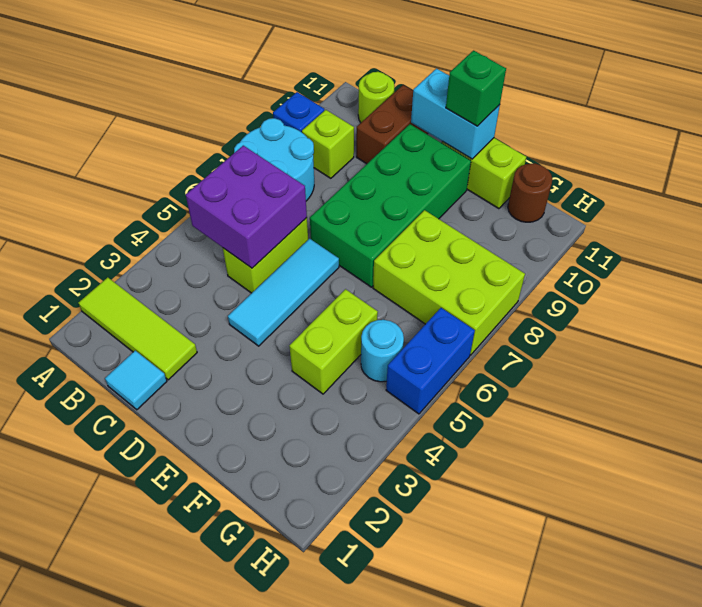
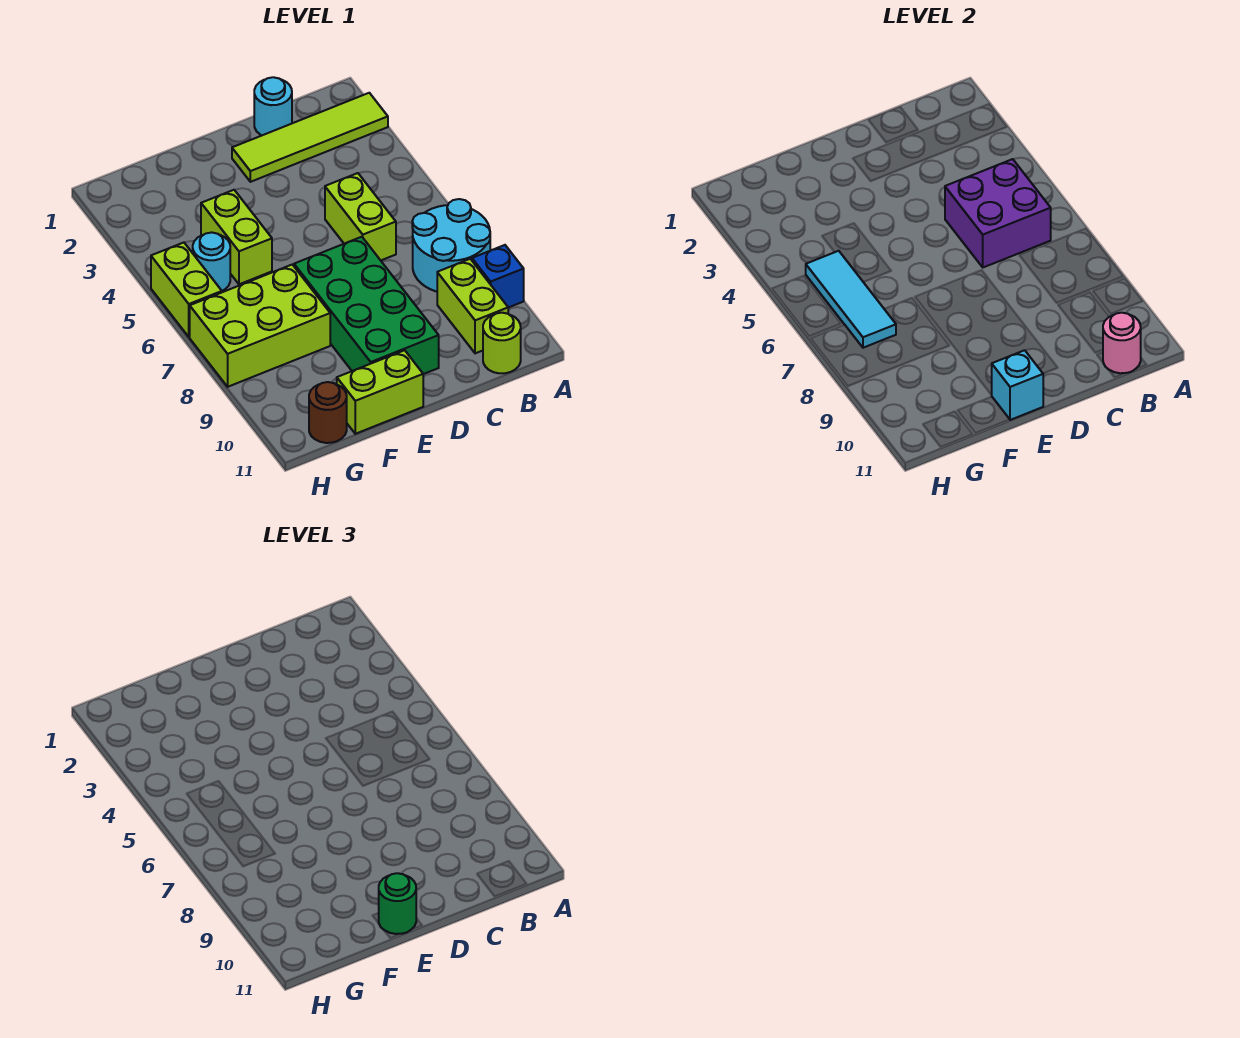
lime 1x3 tile [78,277,197,380] -> lime 1x4 tile [232,93,388,182]
lime 1x1 brick [302,110,354,178] -> lime 1x2 brick [437,259,508,353]
none -> pink 1x1 round brick [1103,313,1141,373]
cyan 1x1 tile [105,351,167,410] -> cyan 1x1 round brick [254,77,292,135]
brown 1x2 brick [356,85,428,164] -> none
cyan 1x3 tile [228,239,339,346] -> cyan 1x3 tile moved to [806,251,896,348]
cyan 1x2 brick [411,69,500,159] -> cyan 1x1 brick [992,350,1043,420]
green 1x1 brick [446,51,506,126] -> green 1x1 round brick [379,873,416,934]
blue 1x2 brick [386,308,475,414] -> lime 1x2 brick [151,243,222,337]

